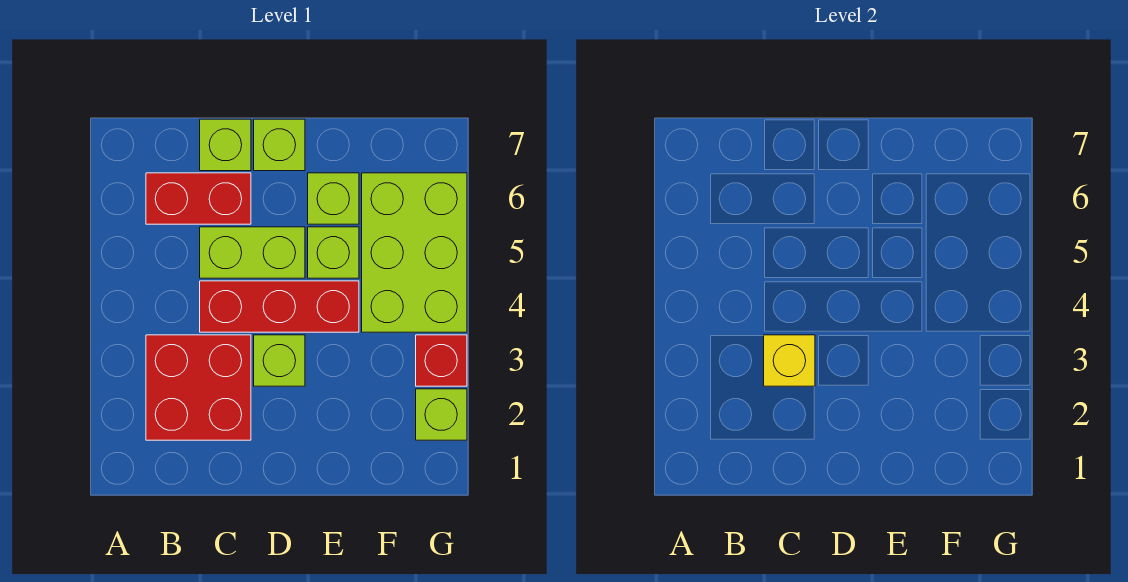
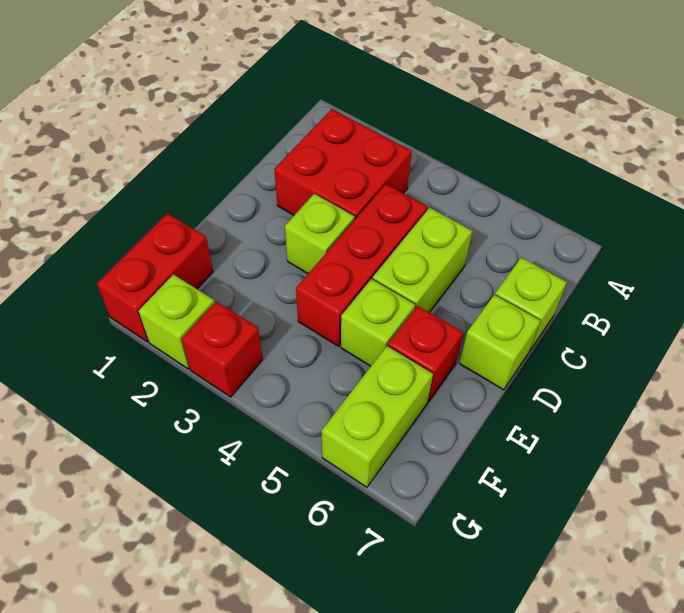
red 1x2 brick [146,173,251,224] -> red 1x2 brick moved to [97,213,213,342]
yellow 1x1 brick [764,335,815,386] -> none
lime 1x1 brick [308,173,359,224] -> red 1x1 brick [388,306,463,402]
lime 2x3 brick [362,173,467,332] -> lime 1x2 brick [322,346,433,487]

